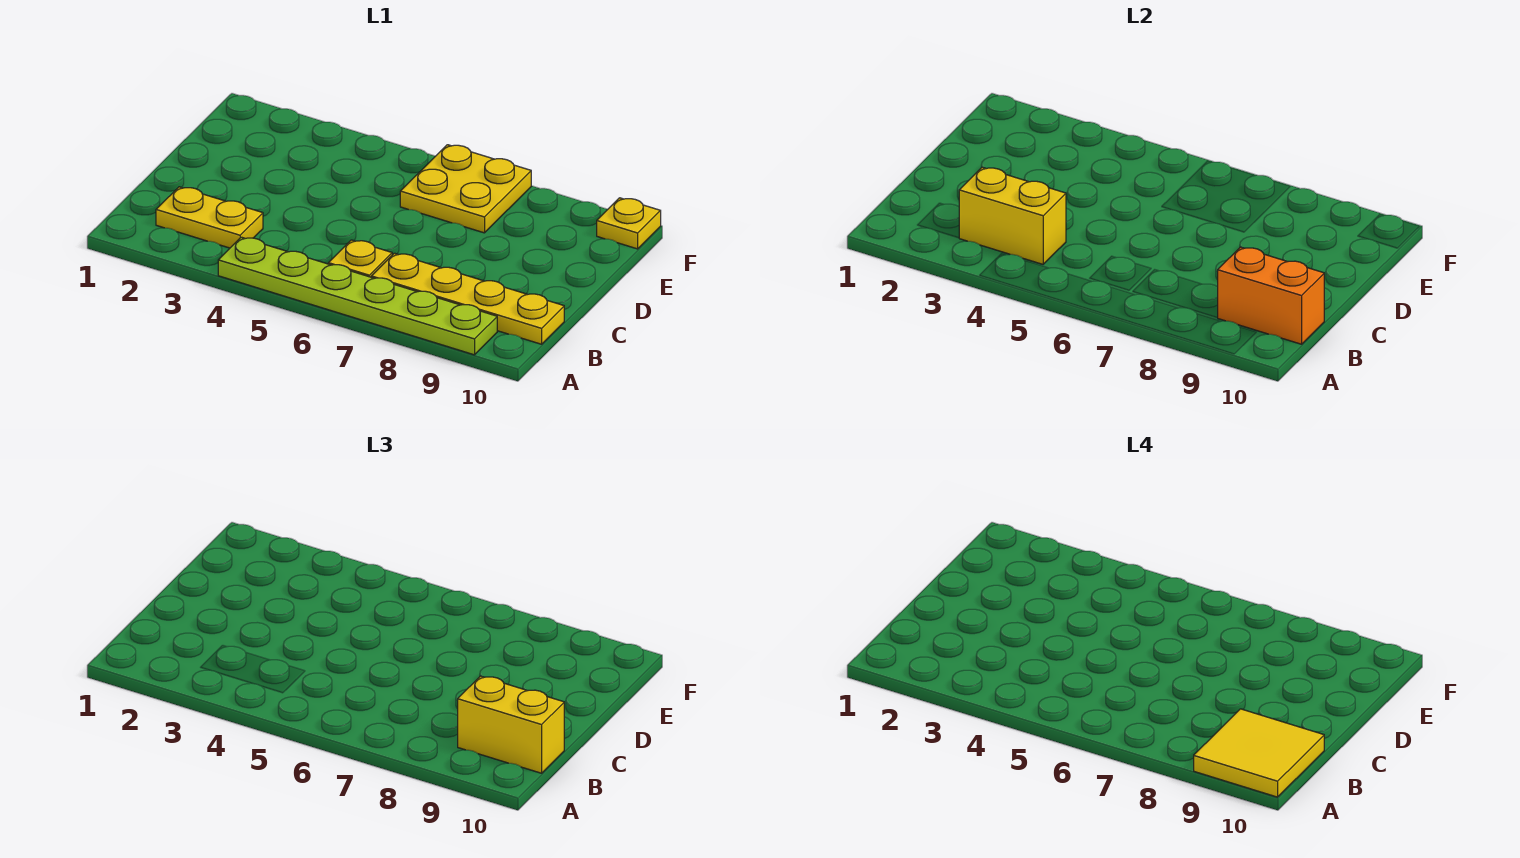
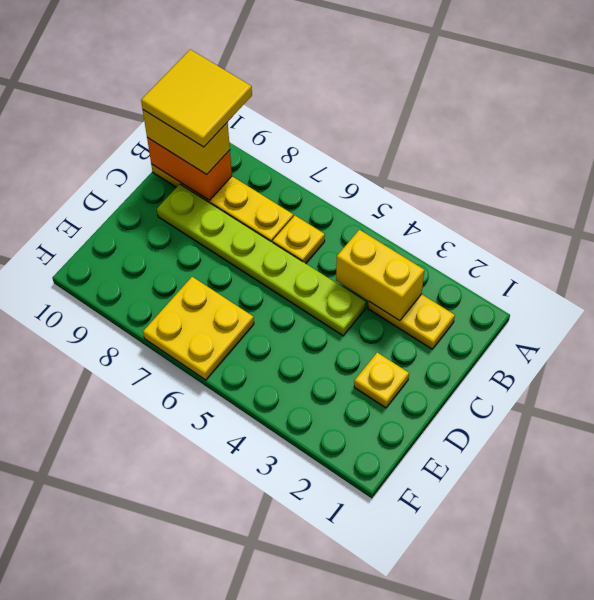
lime 1x6 plate [218,237,497,355] -> lime 1x6 plate moved to [157,184,366,336]
yellow 1x1 plate [597,198,661,249] -> yellow 1x1 plate moved to [354,353,409,408]

